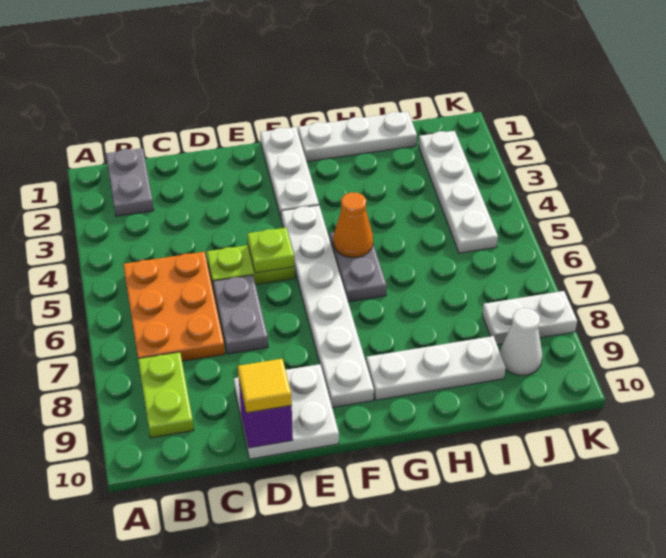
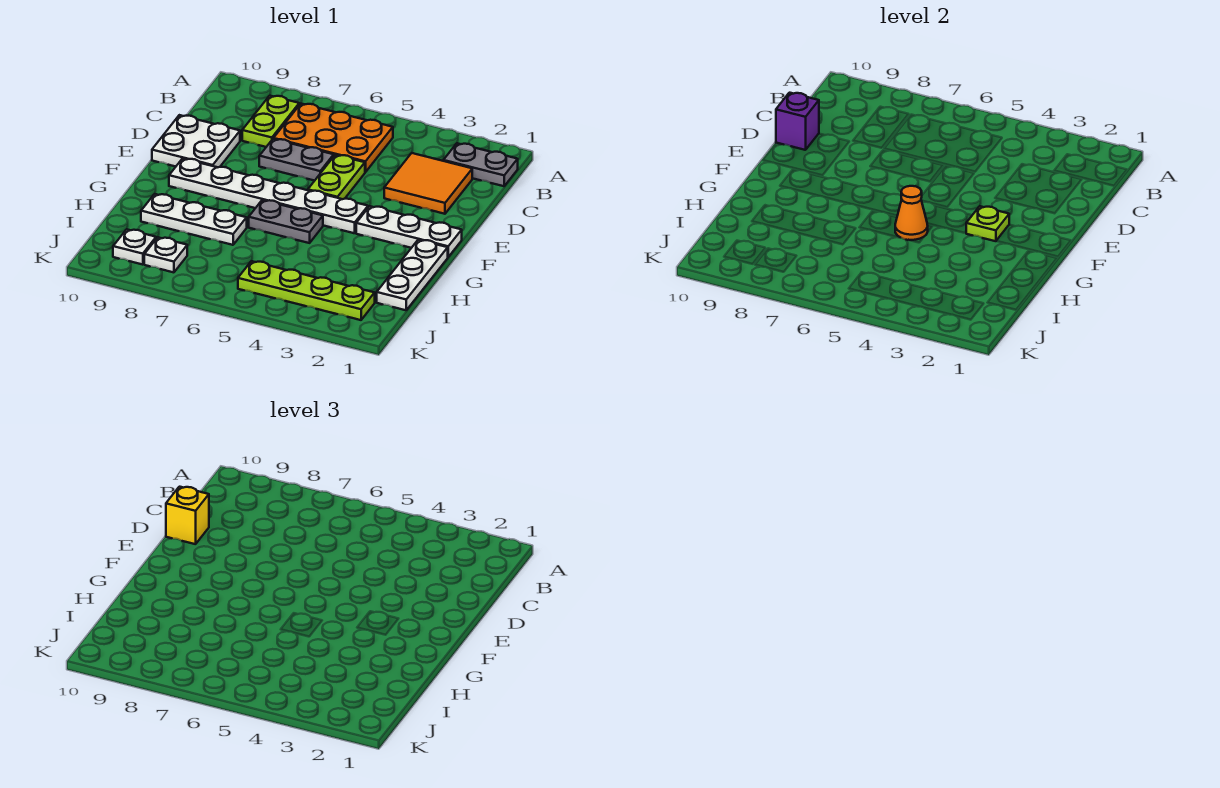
lime 1x2 plate [138,352,194,438] -> lime 1x2 plate turned to [242,96,299,147]
none -> orange 2x2 tile [384,153,472,214]
yellow 1x1 tile [238,359,292,413] -> yellow 1x1 brick [166,487,209,544]
lime 1x1 plate [247,228,294,273] -> lime 1x1 plate moved to [966,206,1009,241]
white 1x3 plate [366,336,506,400] -> white 1x3 plate turned to [141,194,247,245]
white 1x4 plate [419,131,498,253] -> lime 1x4 plate [238,261,375,320]
white 1x2 plate [482,291,577,345] -> white 1x1 plate [144,237,187,272]
white 1x1 cone [500,308,542,375] -> white 1x1 plate [113,229,156,265]

